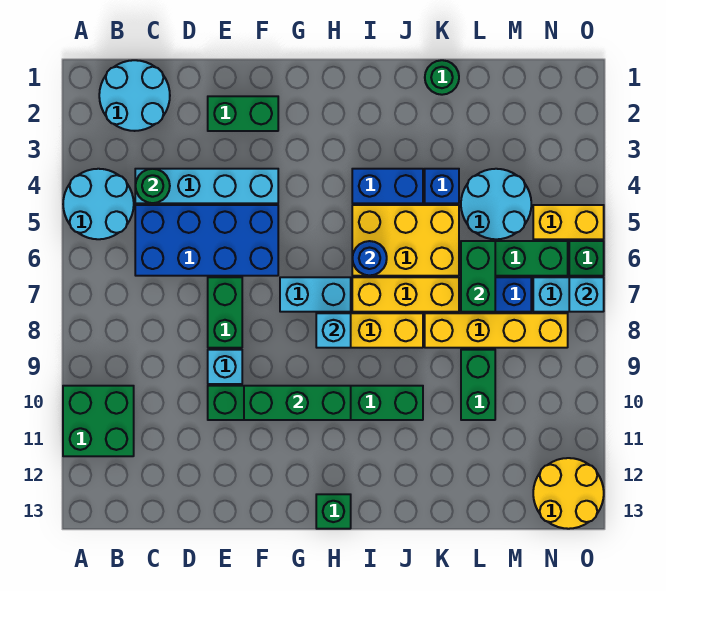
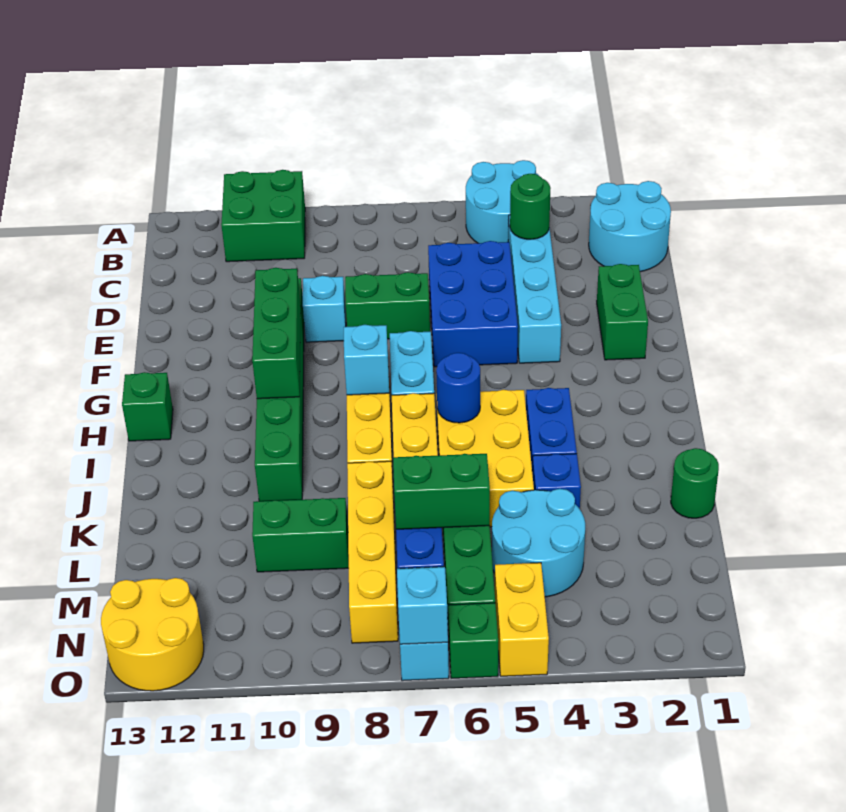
blue 2x4 brick [135,205,278,276] -> blue 2x3 brick [428,241,518,367]

